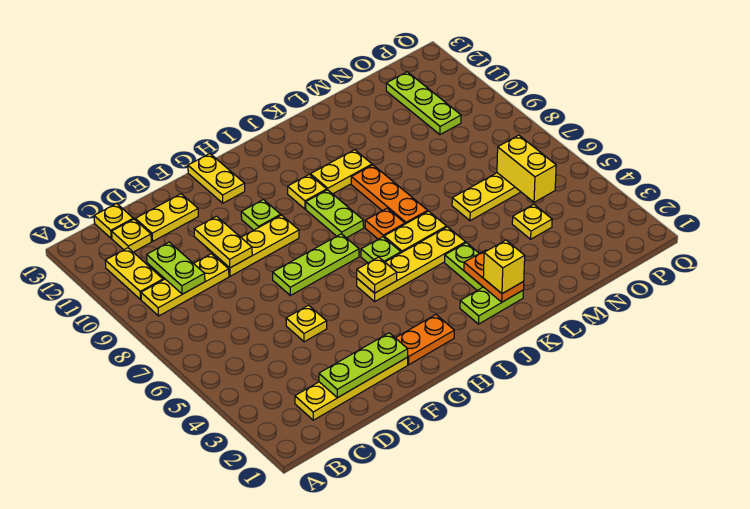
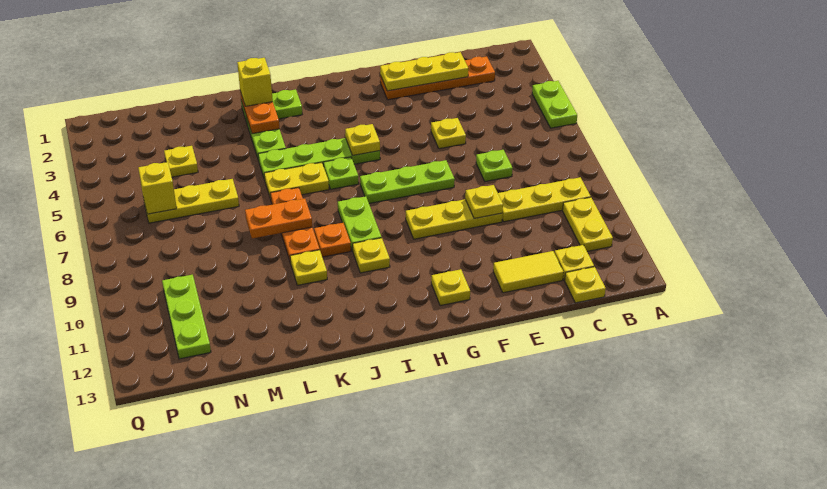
yellow 1x4 plate [295,358,408,420] -> orange 1x4 plate [380,57,495,100]
lime 1x2 plate [147,242,205,294] -> lime 1x2 plate moved to [532,81,577,128]
lime 1x3 plate [319,333,408,398] -> yellow 1x3 plate [380,52,468,91]
yellow 1x2 plate [135,194,198,241] -> yellow 1x2 tile [493,251,564,293]
yellow 1x2 plate [194,216,252,268] -> yellow 1x1 plate [465,185,503,219]
orange 1x2 plate [396,315,454,365] -> orange 1x2 plate moved to [245,199,312,239]
lime 1x1 plate [241,200,281,230] -> lime 1x1 plate moved to [476,150,513,181]
yellow 1x2 plate [188,154,245,203] -> yellow 1x1 plate [431,269,470,306]
yellow 1x4 plate [357,227,466,301] -> lime 1x4 plate [258,138,380,180]
orange 1x1 plate [365,208,405,239] -> orange 1x1 plate moved to [314,223,351,257]
yellow 1x2 plate [310,150,372,194] -> yellow 1x1 plate [290,250,327,285]
yellow 1x2 brick [497,135,556,202] -> yellow 1x1 brick [138,162,177,214]

